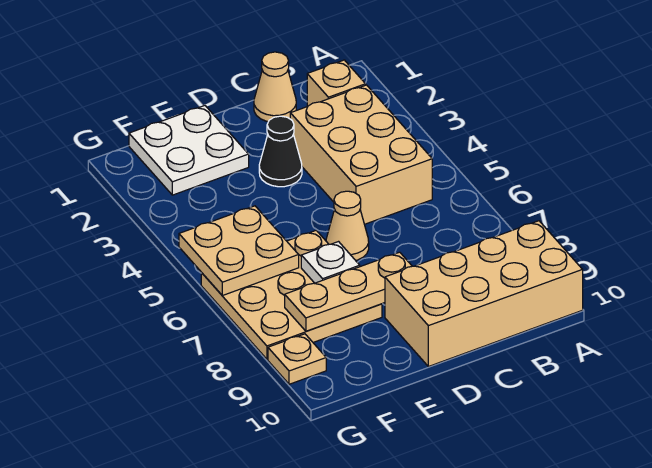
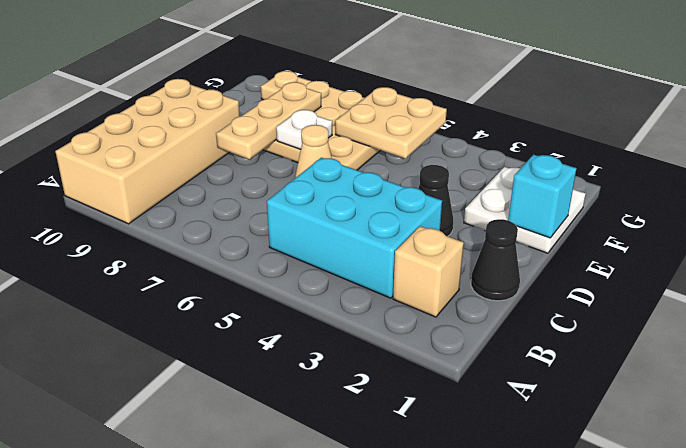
tan 2x3 brick [290,85,432,224] -> cyan 2x3 brick [267,158,442,298]
tan 1x1 cone [254,52,296,122] -> black 1x1 cone [471,219,520,301]
none -> cyan 1x1 brick [508,155,577,238]

